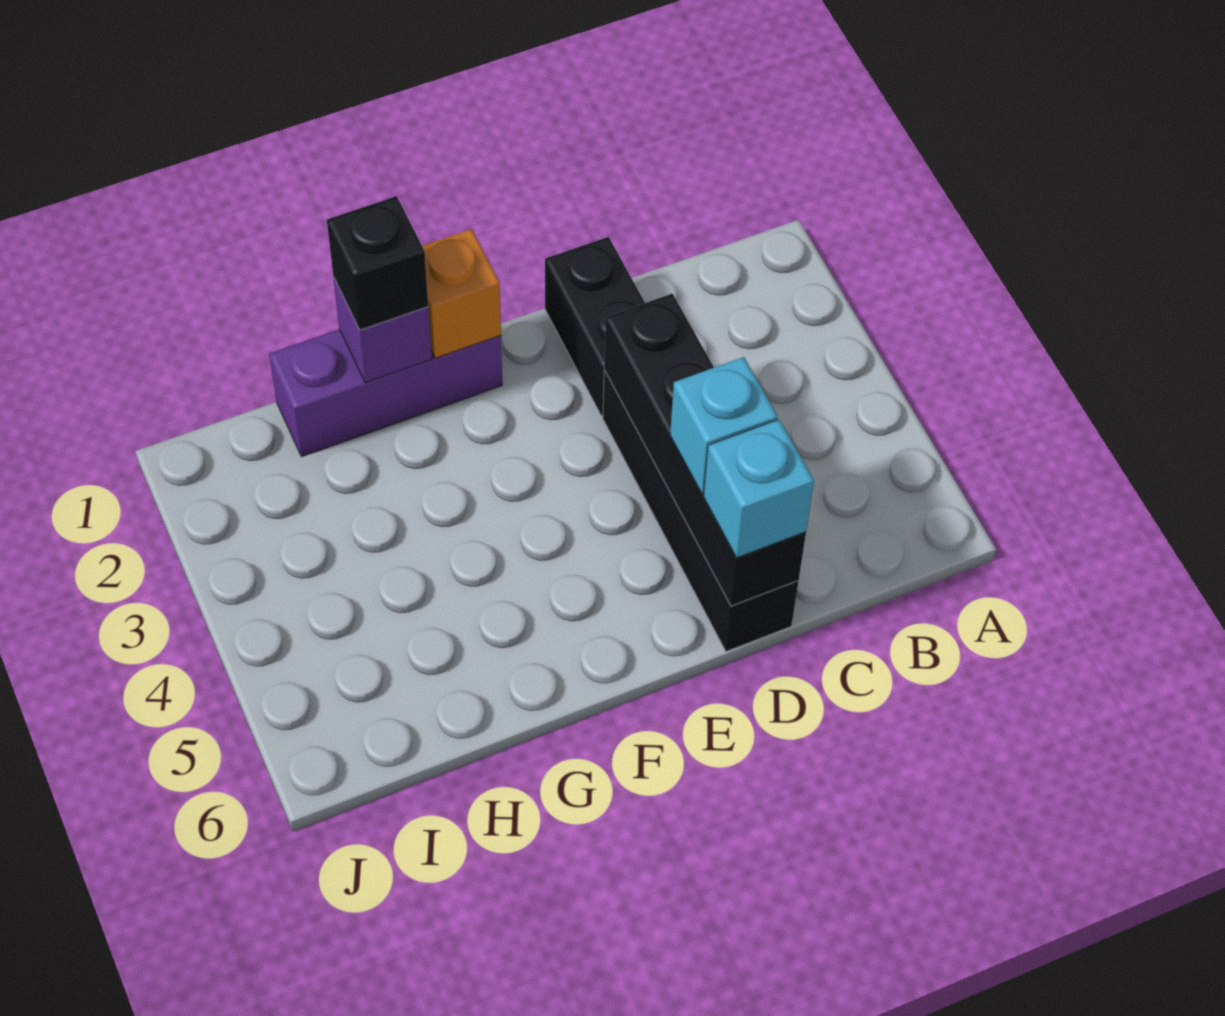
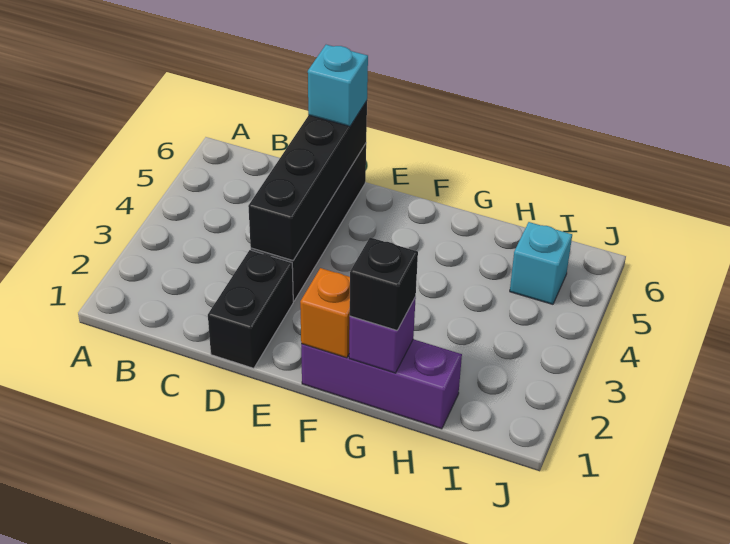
cyan 1x1 brick [670,357,778,494] -> cyan 1x1 brick moved to [510,222,572,304]

